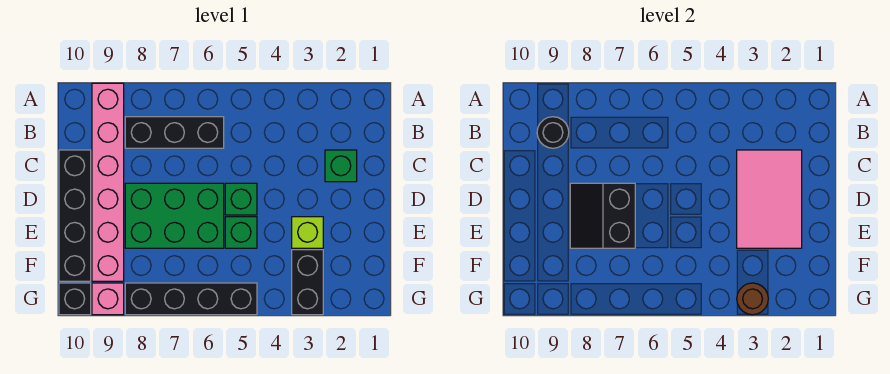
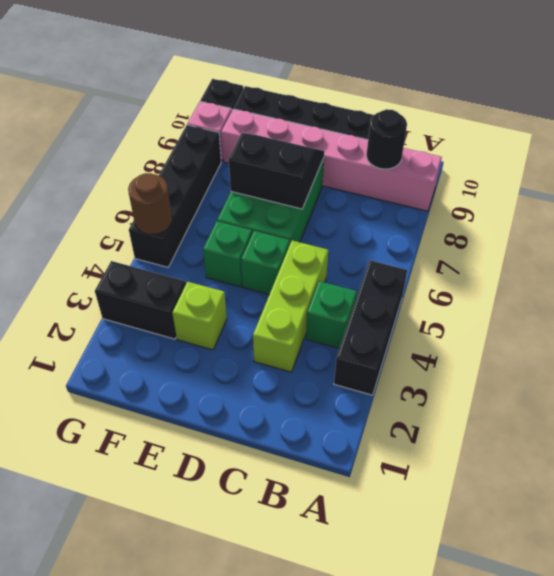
black 1x3 brick [125,117,224,148] -> black 1x3 brick moved to [334,260,407,395]
green 1x1 brick [325,150,357,182] -> green 1x1 brick moved to [306,281,357,349]
pink 2x3 tile [737,150,802,248] -> none
none -> lime 1x3 brick [253,240,328,372]
brown 1x1 round brick [737,283,768,315] -> brown 1x1 round brick moved to [128,173,172,235]

